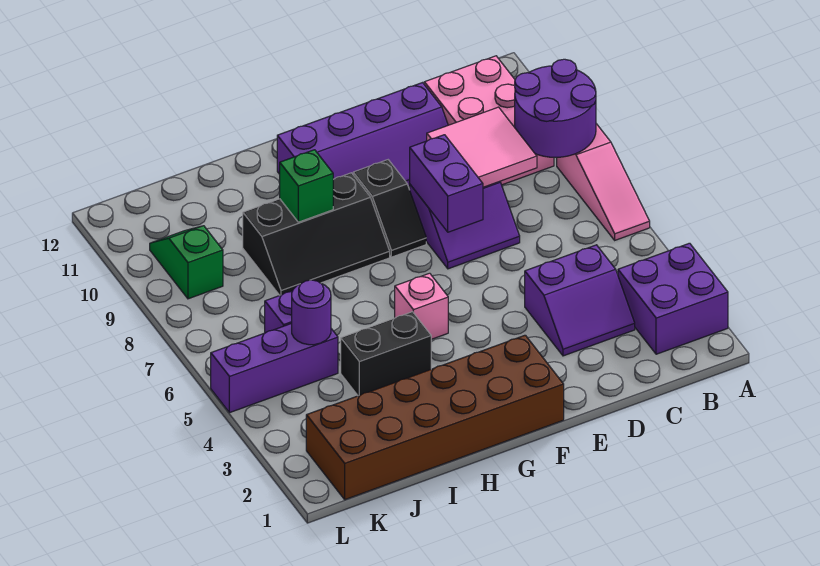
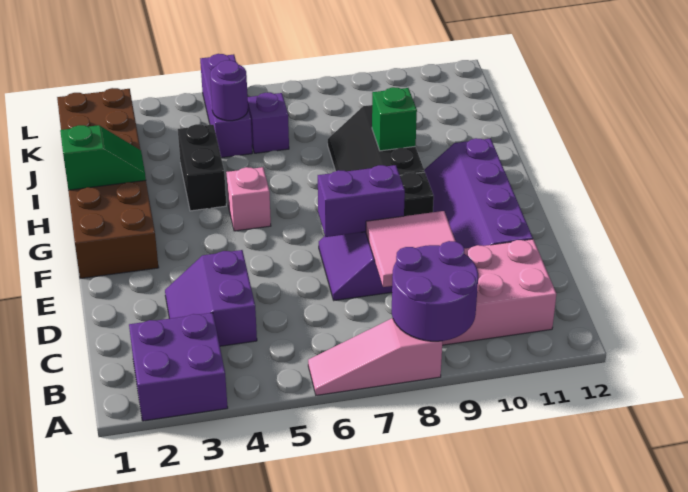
green 1x2 slope [150,226,223,299] -> green 1x2 slope moved to [60,125,146,190]

